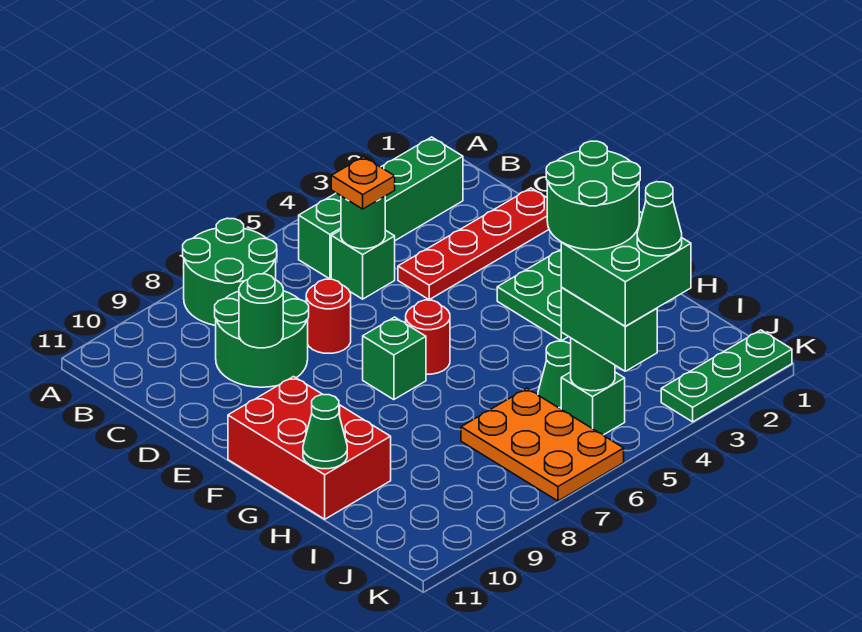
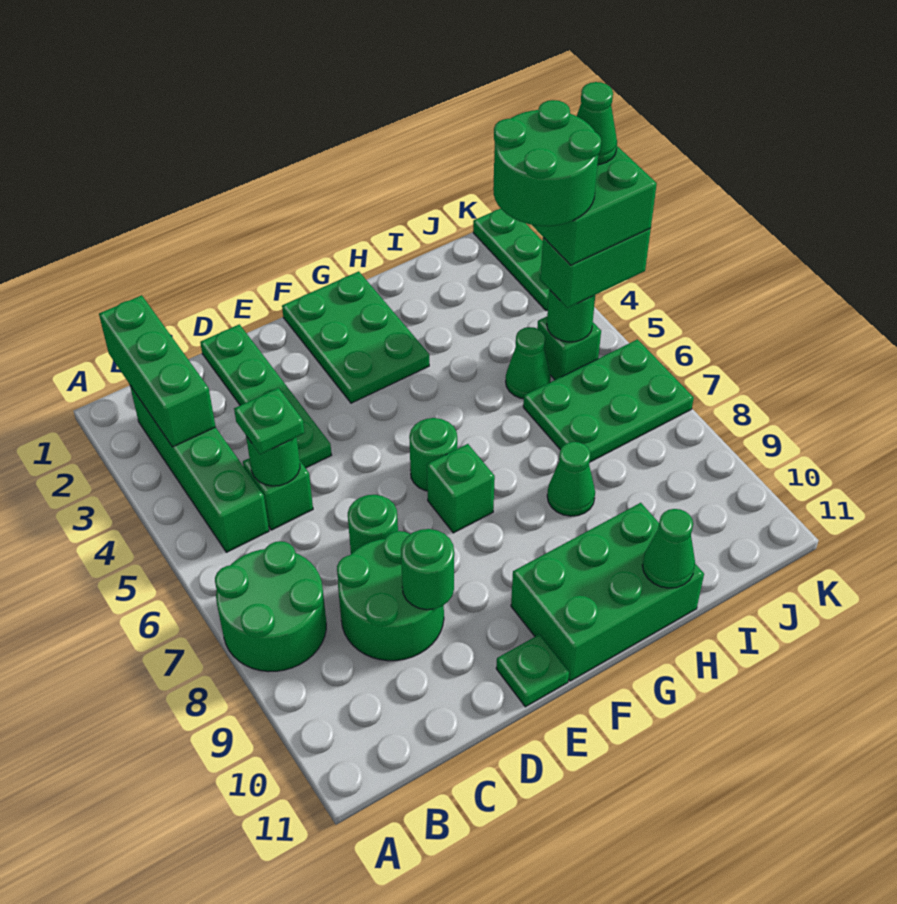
none -> green 1x3 brick [99,295,216,447]
orange 1x1 plate [331,157,395,209] -> green 1x1 plate [234,388,305,454]
red 1x4 plate [398,188,549,300] -> green 1x4 plate [200,324,332,468]
red 1x1 round brick [306,279,351,353] -> green 1x1 round brick [348,495,398,554]
none -> green 1x1 plate [496,635,569,707]
red 1x1 round brick [406,300,450,374] -> green 1x1 round brick [409,418,457,491]
red 2x3 brick [228,377,391,519] -> green 2x3 brick [511,503,704,681]
none -> green 1x1 cone [547,442,595,516]
orange 2x3 plate [461,388,624,501] -> green 2x3 plate [523,339,694,462]

